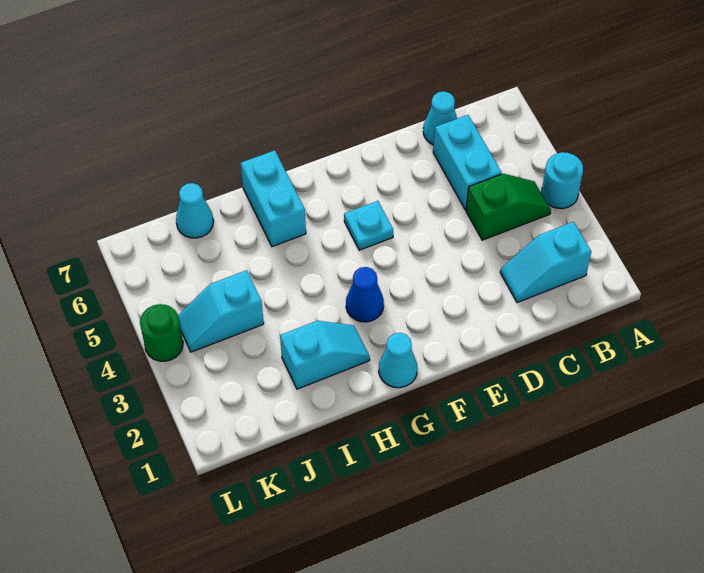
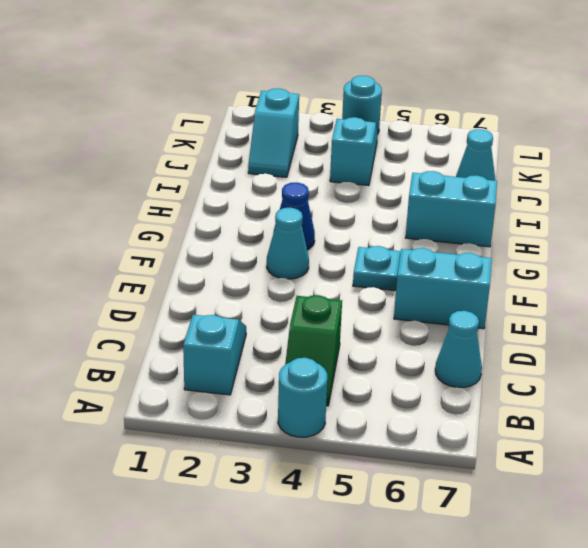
cyan 1x2 brick [433,115,502,210] -> cyan 1x2 brick moved to [394,248,492,329]
cyan 1x1 cone [379,333,417,388] -> cyan 1x1 cone moved to [267,208,309,279]
cyan 1x2 slope [280,321,370,389] -> cyan 1x2 slope moved to [248,88,299,177]
green 1x1 round brick [140,304,183,361] -> cyan 1x1 round brick [342,76,382,134]

